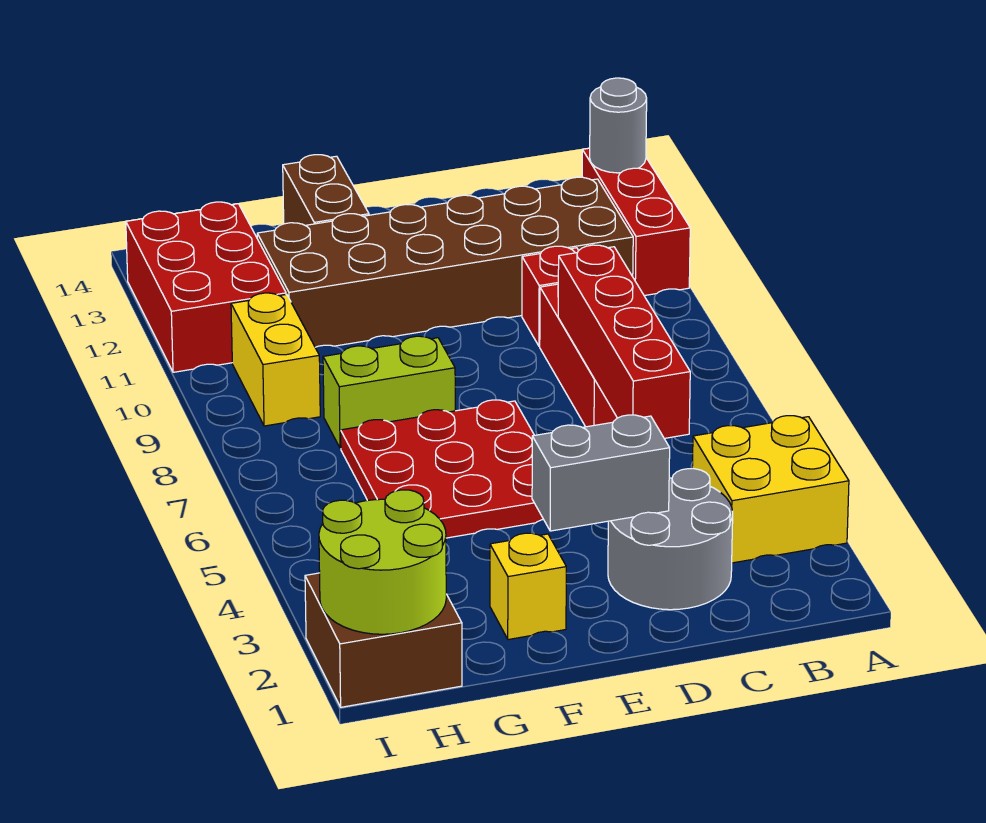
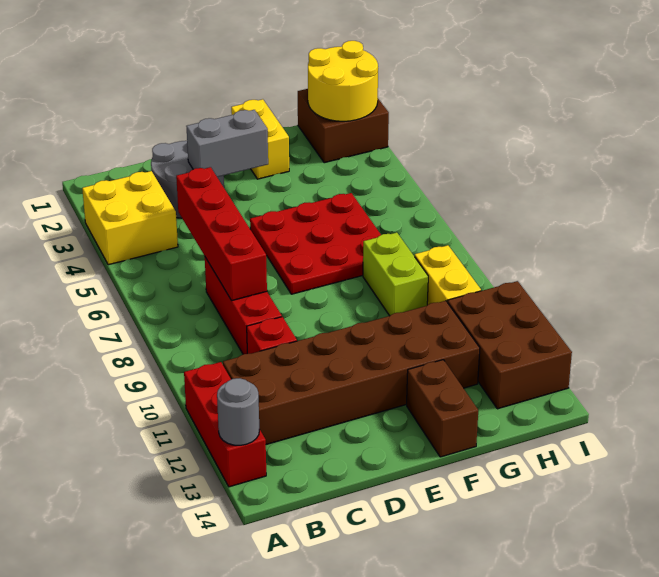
yellow 1x1 brick [490,533,566,640] -> yellow 1x2 brick [231,99,289,179]
lime 1x2 brick [323,336,455,448] -> lime 1x2 brick turned to [363,232,428,316]
lime 2x2 round brick [319,490,446,634] -> yellow 2x2 round brick [308,41,378,121]
red 2x3 brick [126,202,286,372] -> brown 2x3 brick [448,281,572,409]

